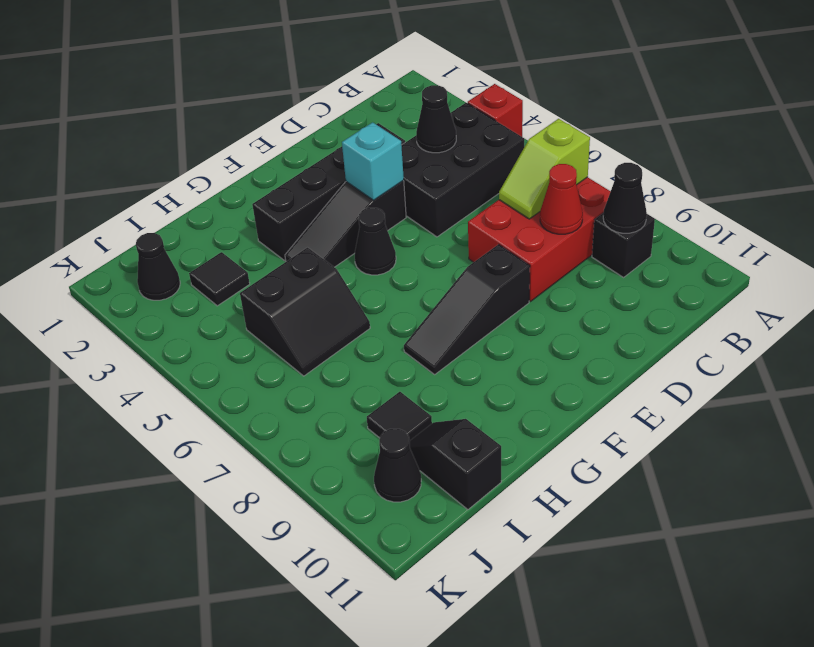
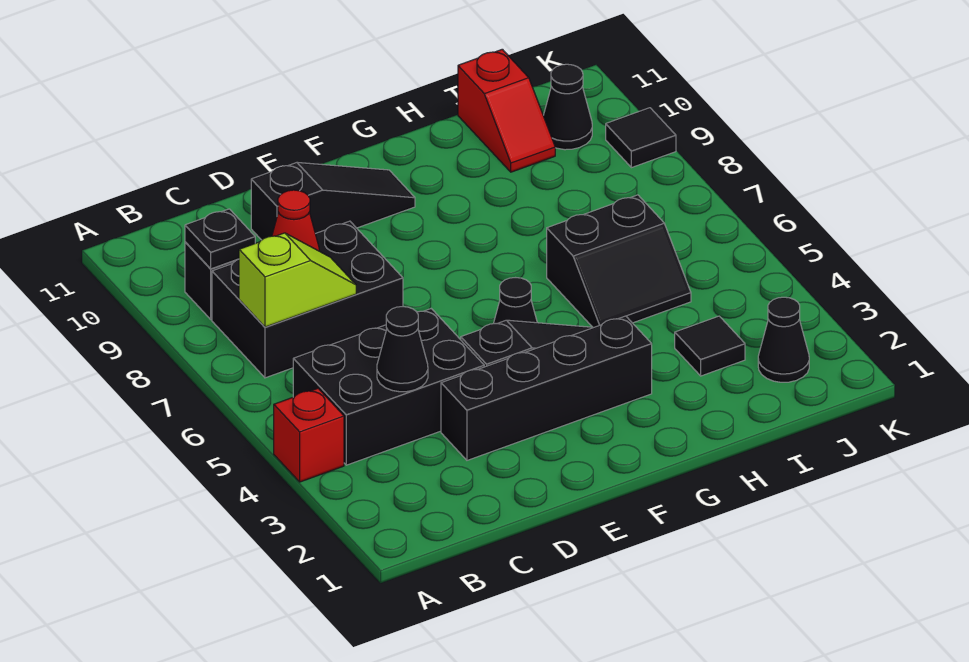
red 2x3 brick [468,177,611,301] -> black 2x3 brick [212,221,403,378]
black 1x1 cone [603,163,647,233] -> black 1x1 plate [185,209,255,269]
cyan 1x1 brick [342,122,404,200] -> none
black 1x3 slope [404,244,530,374] -> black 1x3 slope moved to [251,162,415,240]
black 2x2 slope [240,248,370,376] -> black 2x2 slope turned to [547,195,691,327]
black 1x1 tile [367,392,432,441] -> black 1x1 tile moved to [606,108,676,168]
black 1x2 slope [409,419,501,509] -> red 1x2 slope [458,49,555,172]

